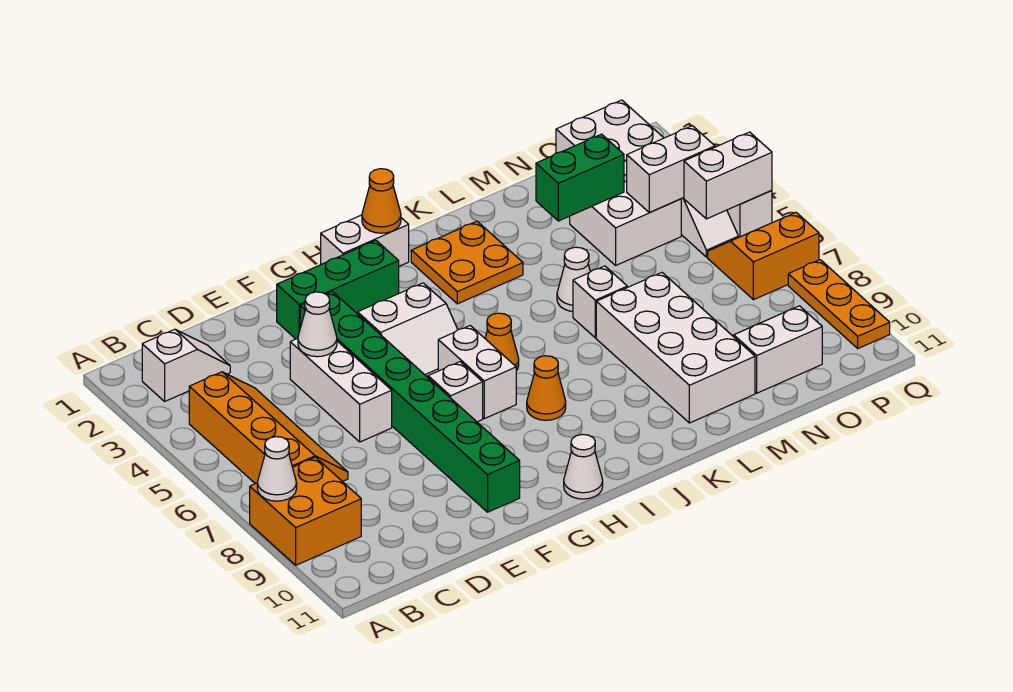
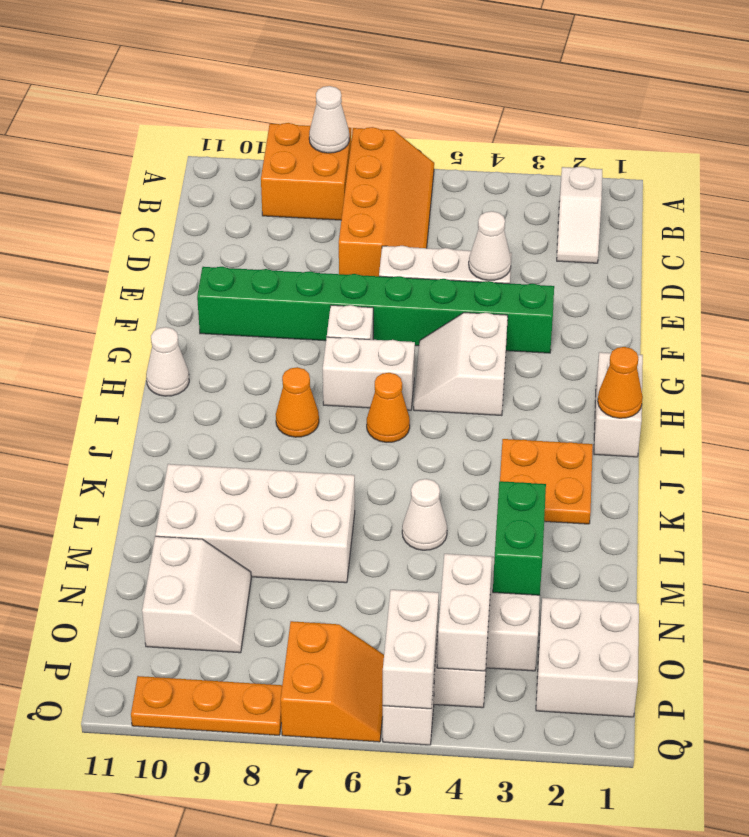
orange 2x4 slope [189,372,348,484] -> orange 2x4 slope turned to [339,127,434,276]
green 1x3 brick [277,241,399,339] -> none
white 1x1 brick [573,266,627,338] -> none

